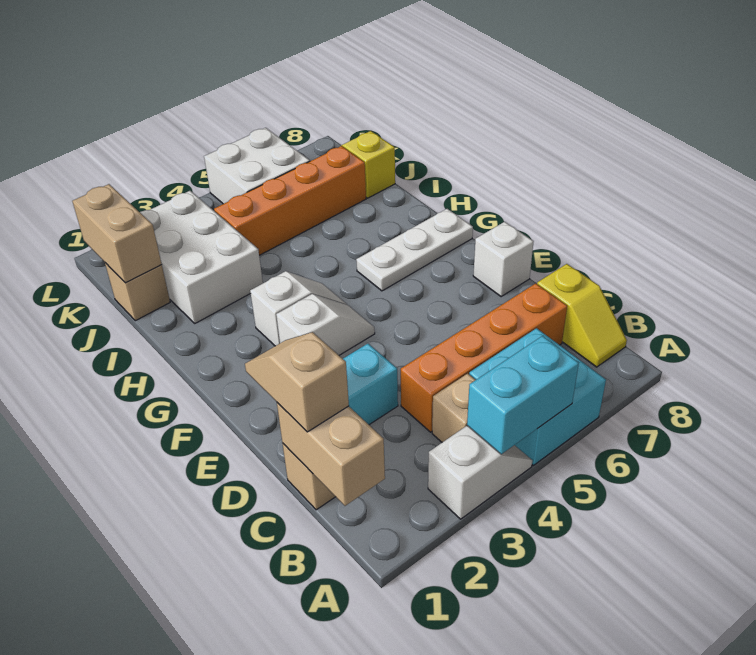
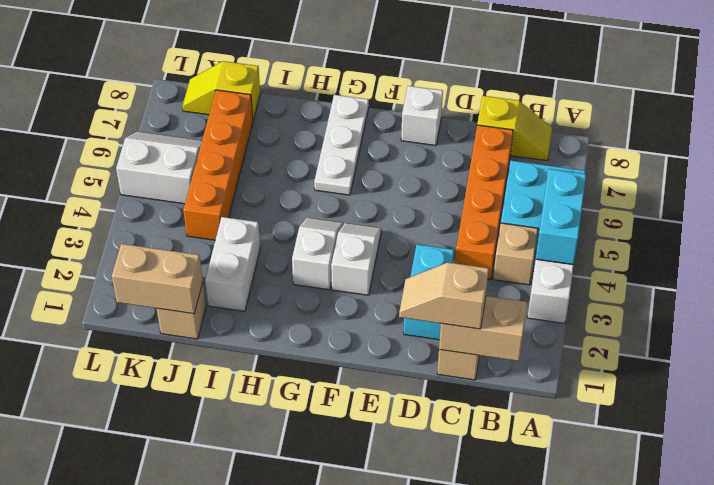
white 2x3 brick [140,191,263,323] -> white 1x2 brick [205,217,260,311]
white 2x2 brick [204,128,310,204] -> white 2x2 slope [116,132,202,204]

